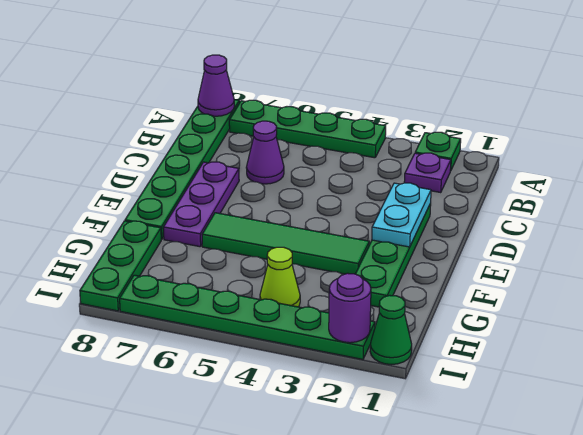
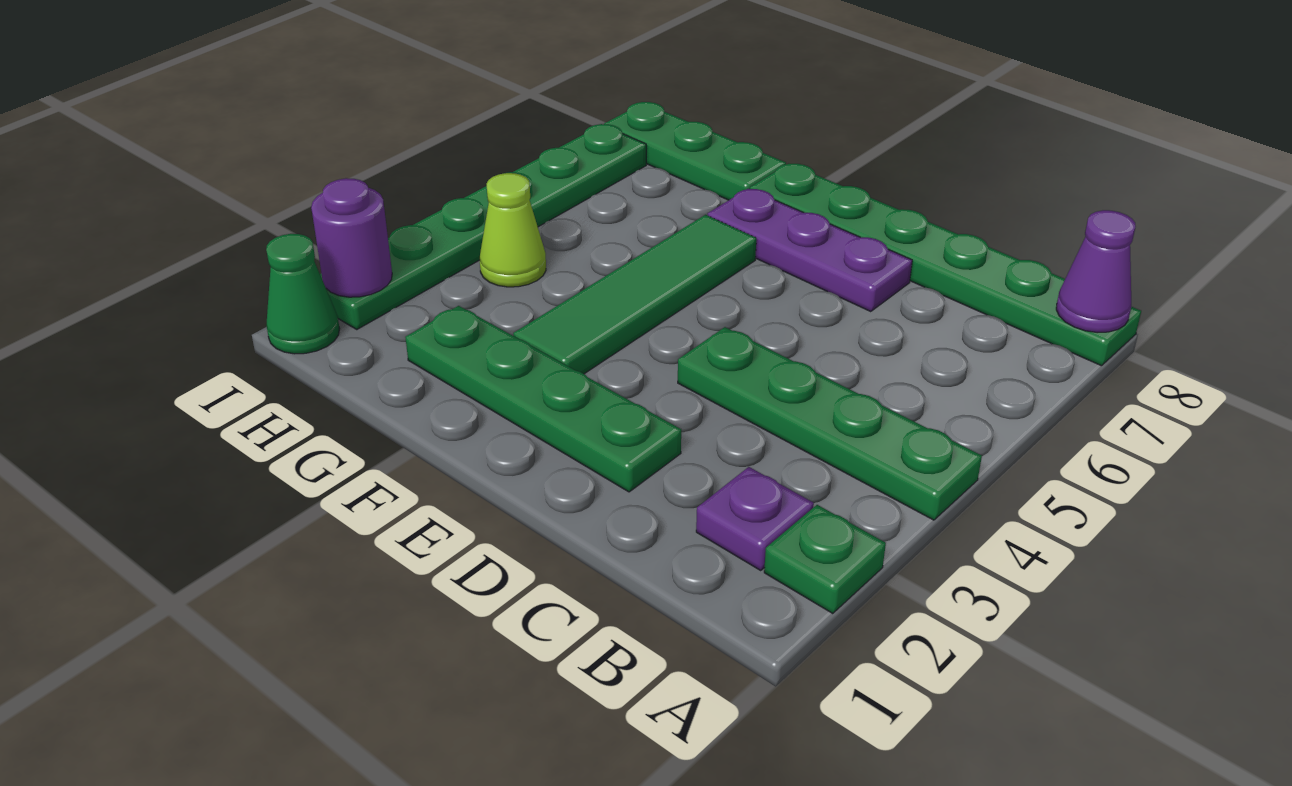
green 1x4 plate [229,100,386,158] -> green 1x4 plate turned to [678,327,982,520]
purple 1x1 cone [246,121,284,184] -> none
cyan 1x2 plate [372,183,431,247] -> none

